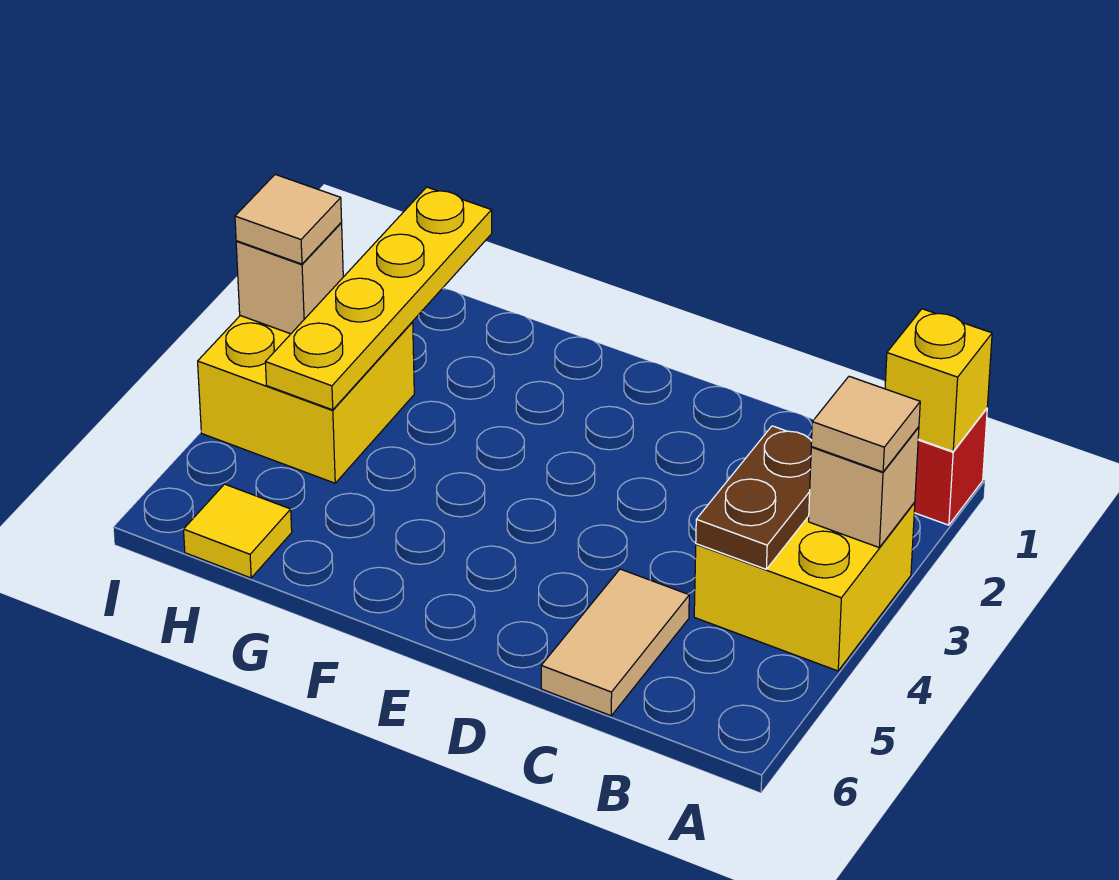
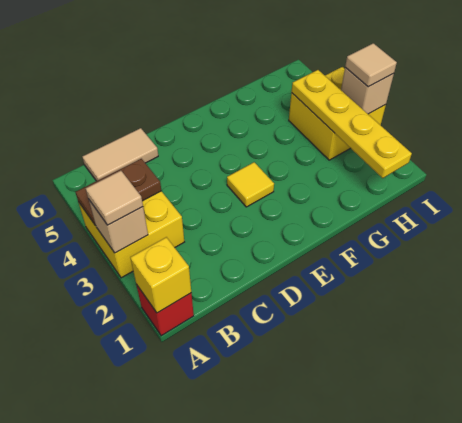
brown 1x2 plate [696,426,812,569] -> brown 1x2 plate turned to [76,159,161,226]
tan 1x2 tile [541,569,689,716] -> tan 1x2 tile turned to [82,128,158,181]
yellow 1x1 tile [184,484,292,578] -> yellow 1x1 tile moved to [227,162,274,207]

